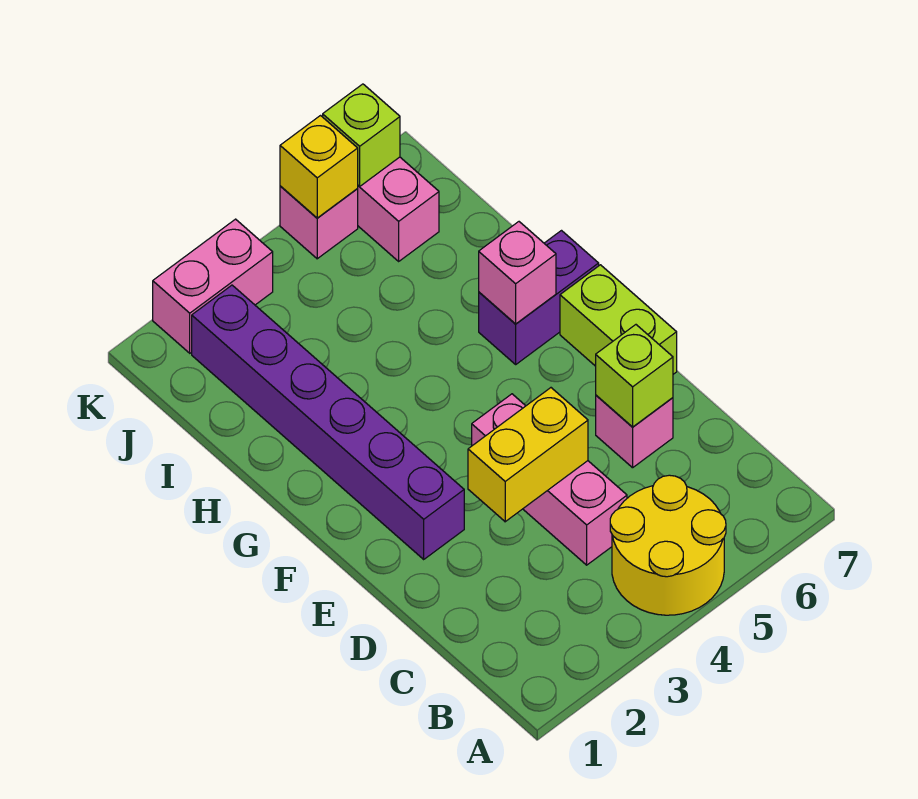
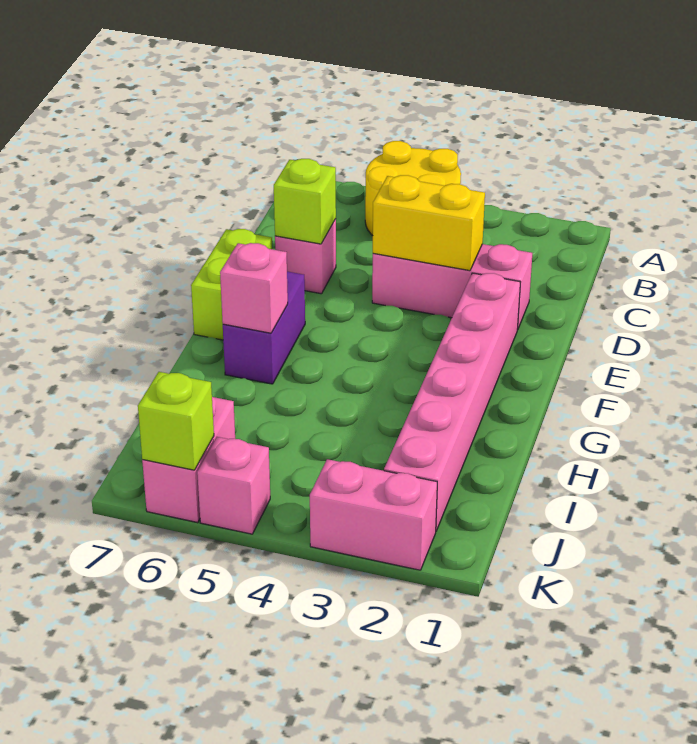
pink 1x3 brick [472,394,627,565] -> pink 1x3 brick turned to [372,244,532,330]
purple 1x6 brick [192,285,464,559] -> pink 1x6 brick [384,273,520,531]
purple 1x2 brick [479,231,599,364] -> purple 1x2 brick turned to [223,272,305,384]
yellow 1x1 brick [280,116,358,218] -> none

